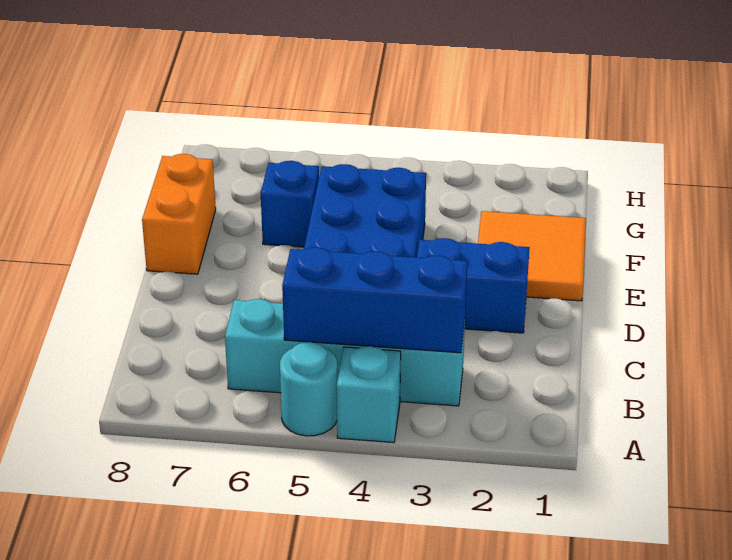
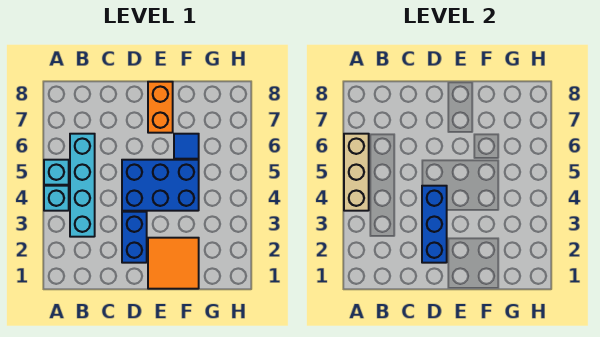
none -> tan 1x3 brick [344,134,369,211]
cyan 1x1 round brick [280,342,337,436] -> cyan 1x1 brick [44,160,69,185]
blue 1x3 brick [282,247,467,353] -> blue 1x3 brick moved to [422,186,447,263]
orange 1x2 brick [142,154,216,274] -> orange 1x2 brick turned to [148,82,173,133]
blue 1x1 brick [261,161,319,247] -> blue 1x1 tile [174,134,199,159]

